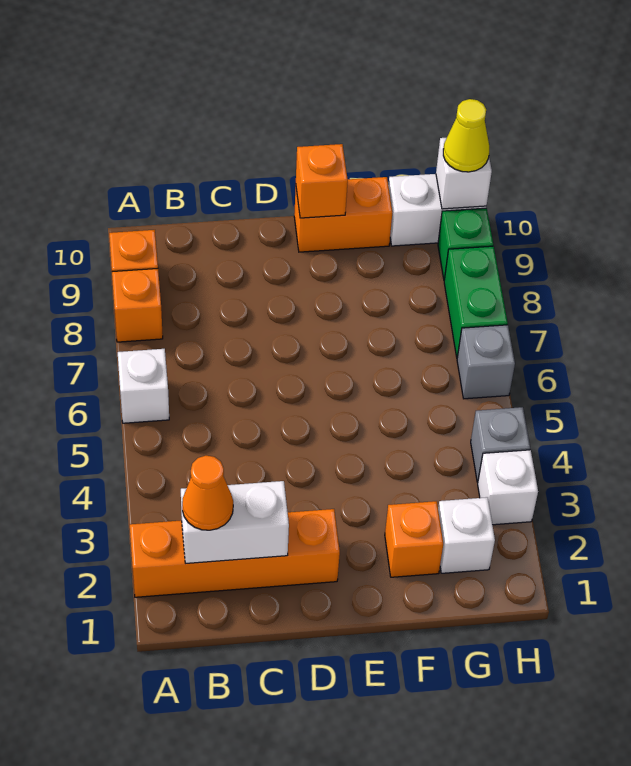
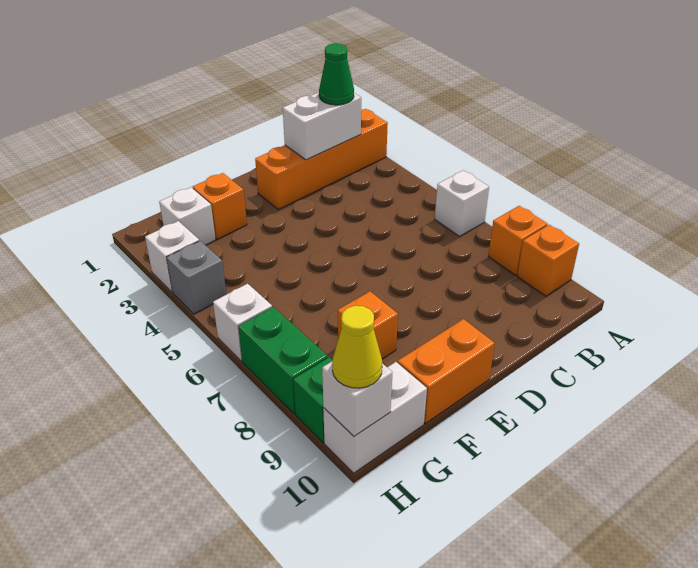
orange 1x1 cone [182,456,233,530] -> green 1x1 cone [319,43,354,105]
orange 1x1 brick [296,144,348,218] -> orange 1x1 brick moved to [338,291,398,359]
grey 1x1 brick [457,325,515,399] -> white 1x1 brick [213,284,272,361]

